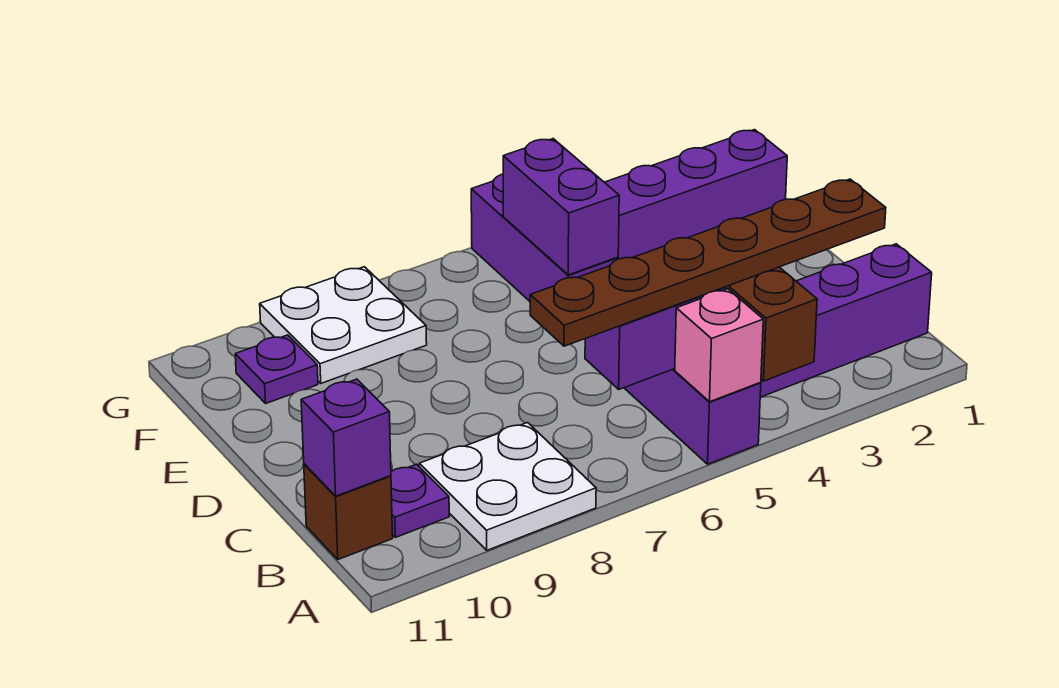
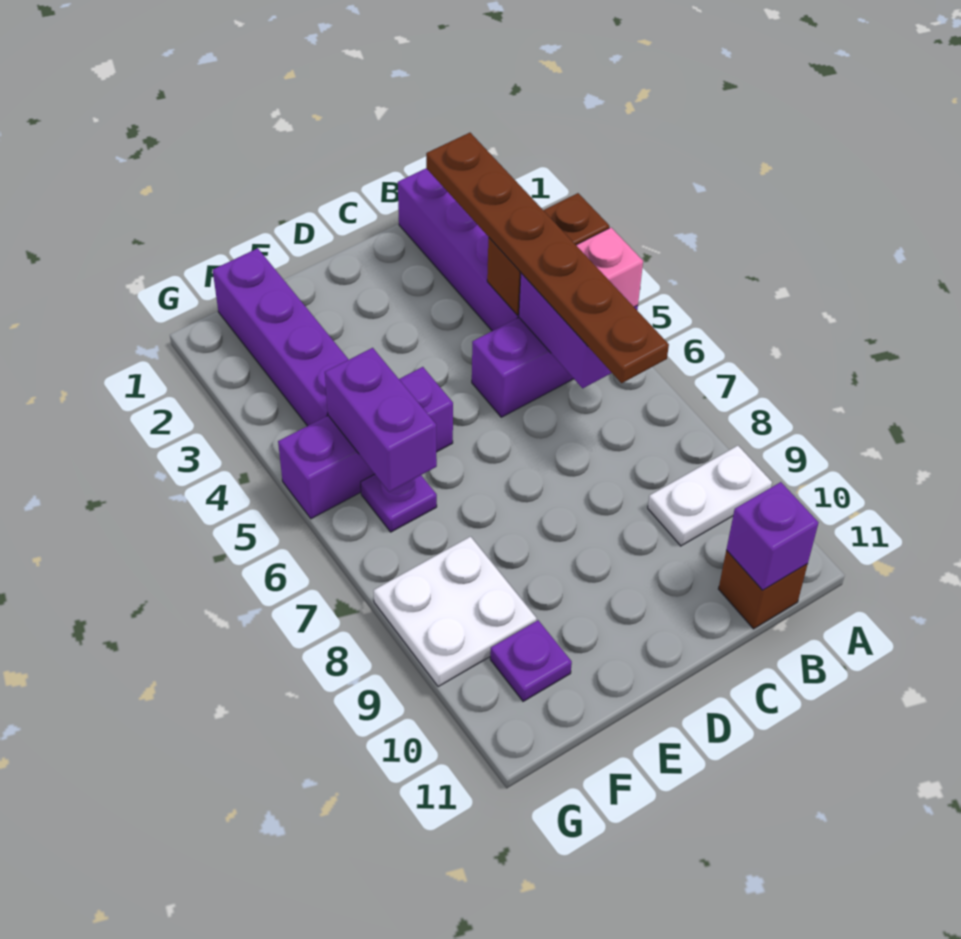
white 2x2 plate [419,423,596,550] -> white 1x2 plate [648,446,772,546]
purple 1x1 plate [391,464,449,537] -> purple 1x1 plate moved to [361,474,437,532]
purple 1x2 brick [503,139,619,275] -> purple 1x2 brick turned to [325,348,437,492]

